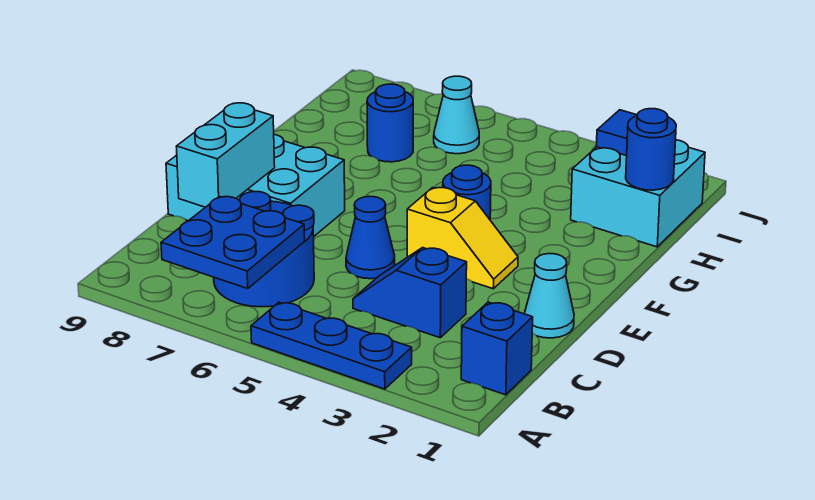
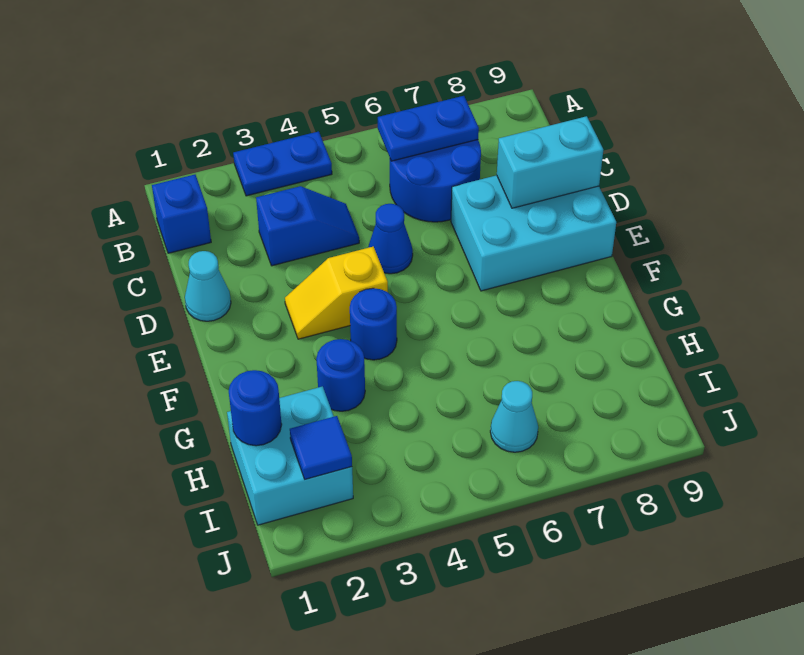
blue 1x3 plate [251,302,412,389] -> blue 1x2 plate [233,131,332,196]
blue 2x2 plate [161,197,305,289] -> blue 1x2 plate [378,96,479,161]
cyan 1x2 brick [176,103,275,207] -> cyan 1x2 brick turned to [497,116,603,208]
blue 1x1 round brick [367,84,413,162] -> blue 1x1 round brick moved to [316,339,365,411]

